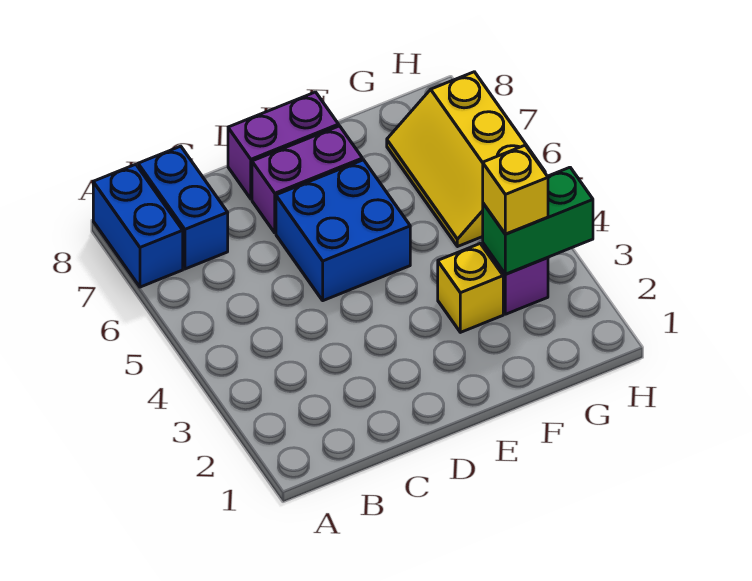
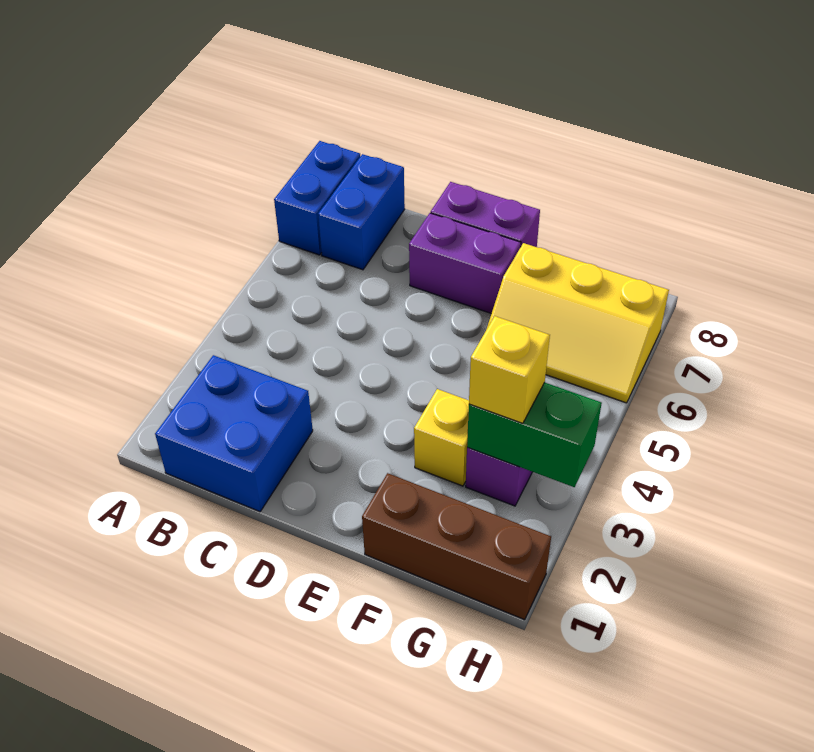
blue 2x2 brick [276,160,410,301] -> blue 2x2 brick moved to [155,355,313,512]
none -> brown 1x3 brick [362,473,551,620]
yellow 2x3 slope [387,72,545,247] -> yellow 2x3 slope turned to [487,243,669,403]

